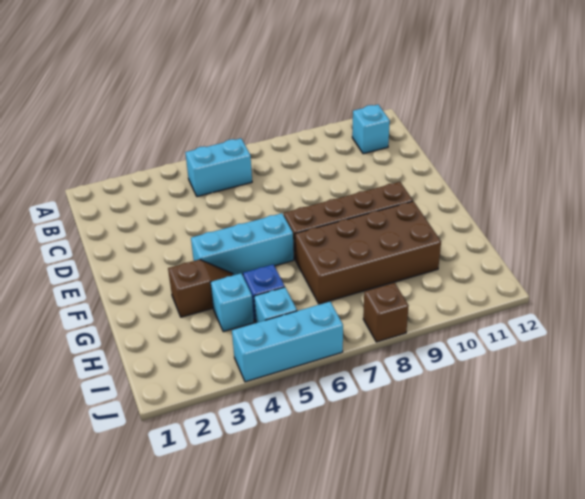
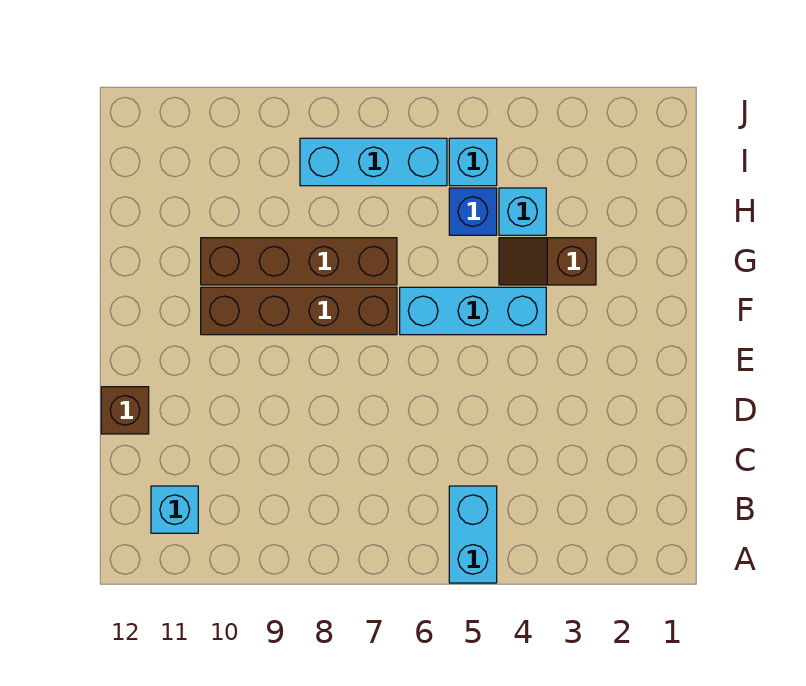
cyan 1x2 brick [185,138,252,197] -> cyan 1x2 brick turned to [449,486,497,583]
brown 2x4 brick [295,201,441,304] -> brown 1x4 brick [201,238,397,285]
cyan 1x3 brick [232,302,343,382] -> cyan 1x3 brick moved to [300,138,447,186]
brown 1x1 brick [363,283,409,342] -> brown 1x1 brick moved to [101,387,149,434]

